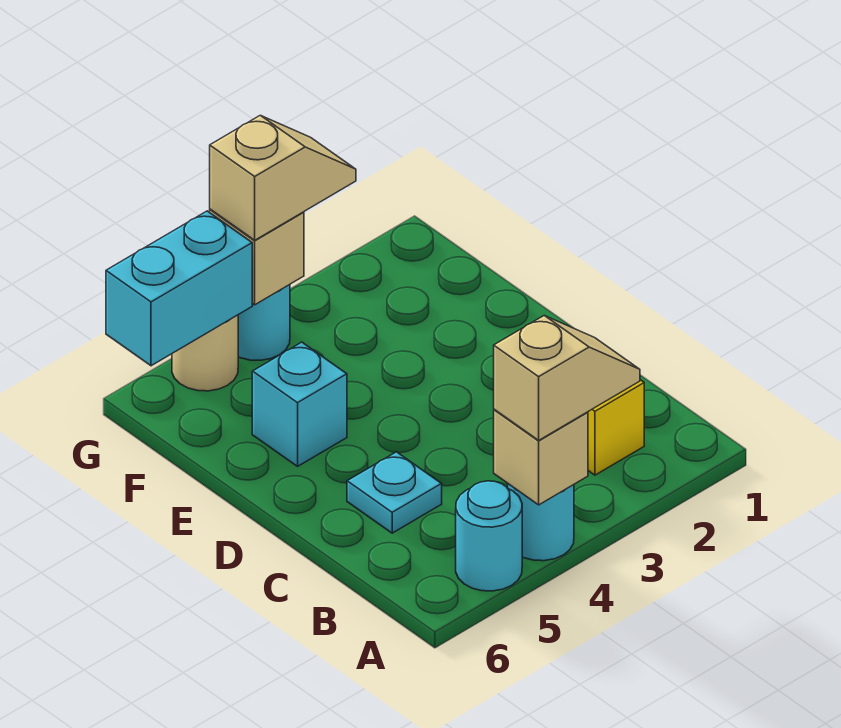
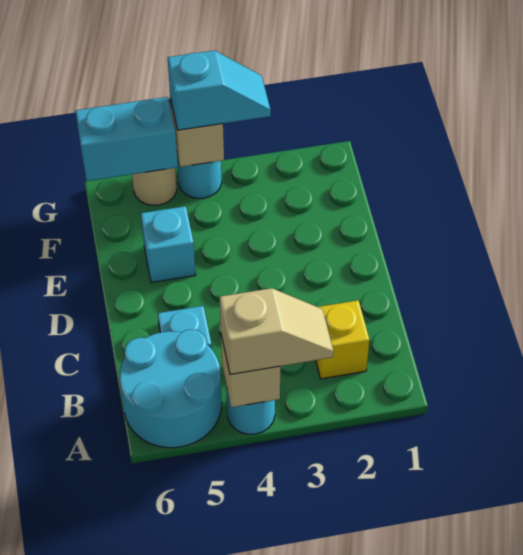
cyan 1x1 round brick [456,481,522,591] -> cyan 2x2 round brick [120,330,222,448]
tan 1x2 slope [210,115,356,240] -> cyan 1x2 slope [167,50,271,130]

